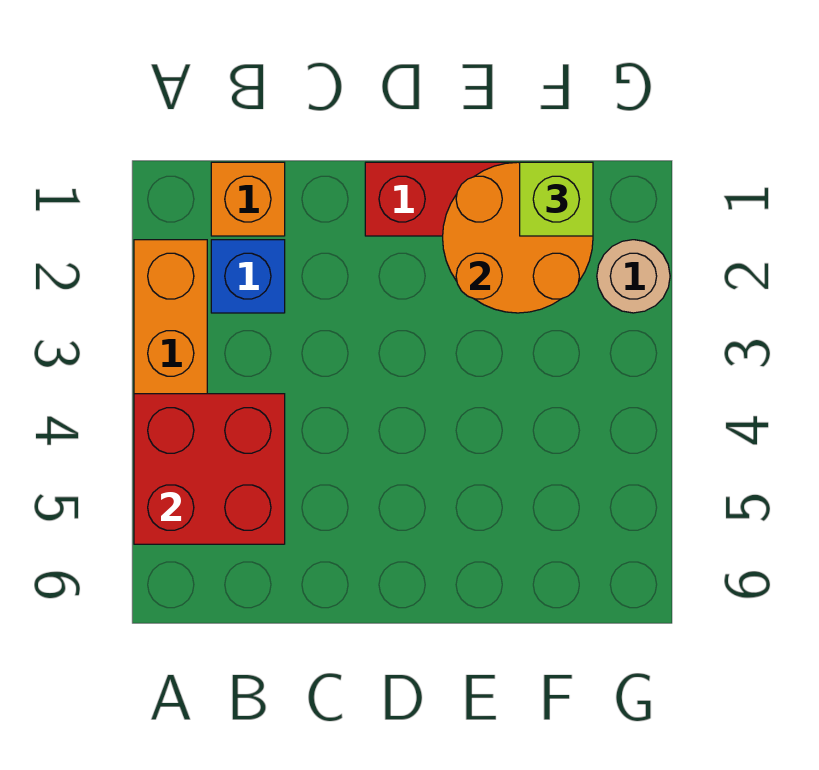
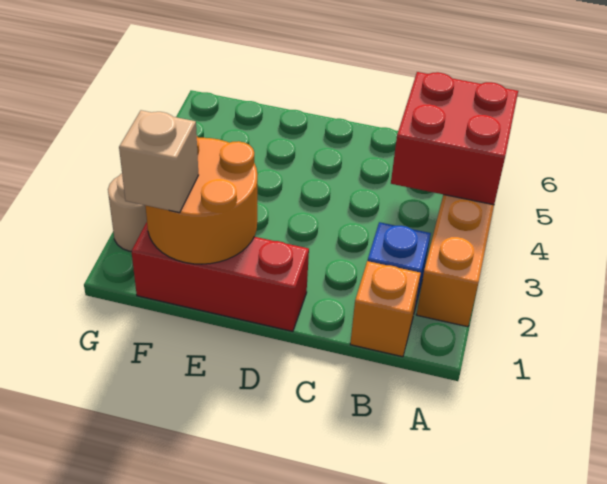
lime 1x1 brick [520,162,593,236] -> tan 1x1 brick [119,110,198,213]

